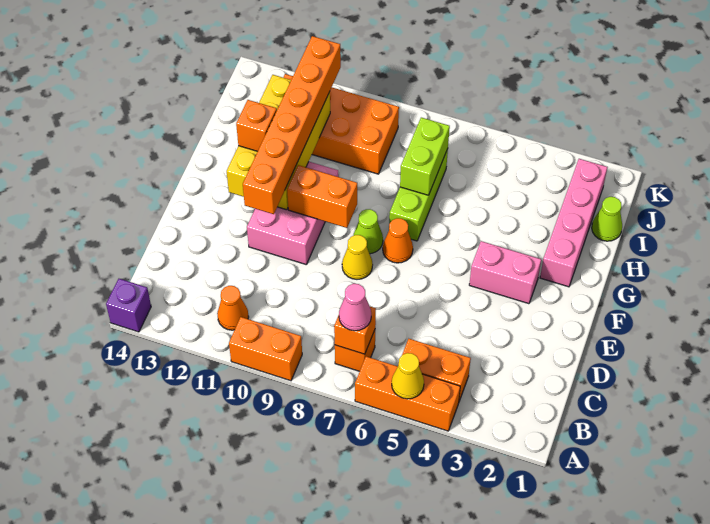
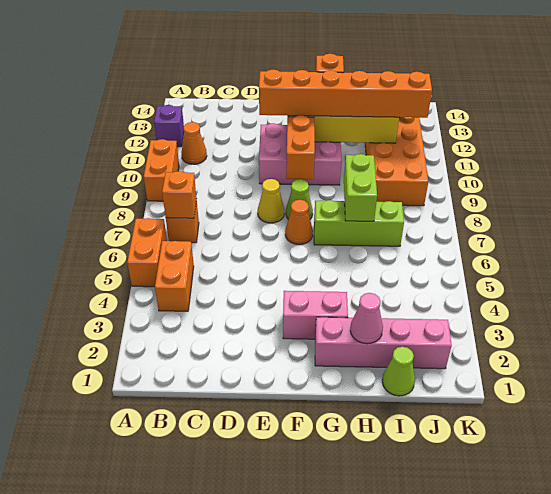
orange 1x3 brick [355,357,460,431] -> orange 1x2 brick [127,218,167,287]
yellow 1x1 cone [392,353,424,399] -> none
purple 1x1 brick [106,279,151,332] -> purple 1x1 brick moved to [154,105,184,147]
pink 1x1 cone [339,284,371,331] -> pink 1x1 cone moved to [350,293,383,344]
pink 1x2 brick [469,241,541,304] -> pink 1x2 brick turned to [283,291,348,339]
lime 1x2 brick [400,118,450,195] -> lime 1x2 brick turned to [344,154,377,221]

